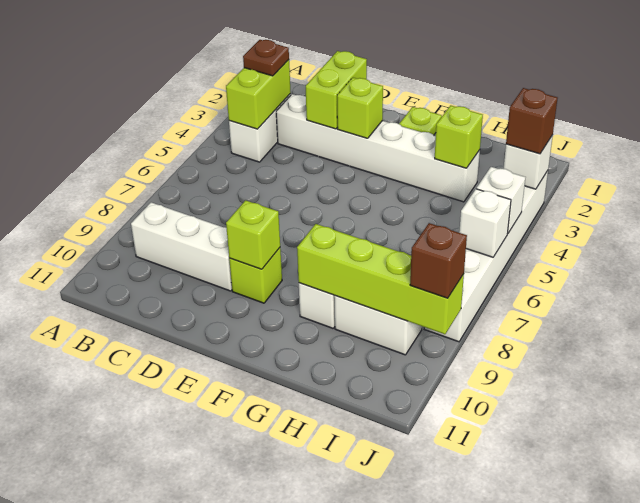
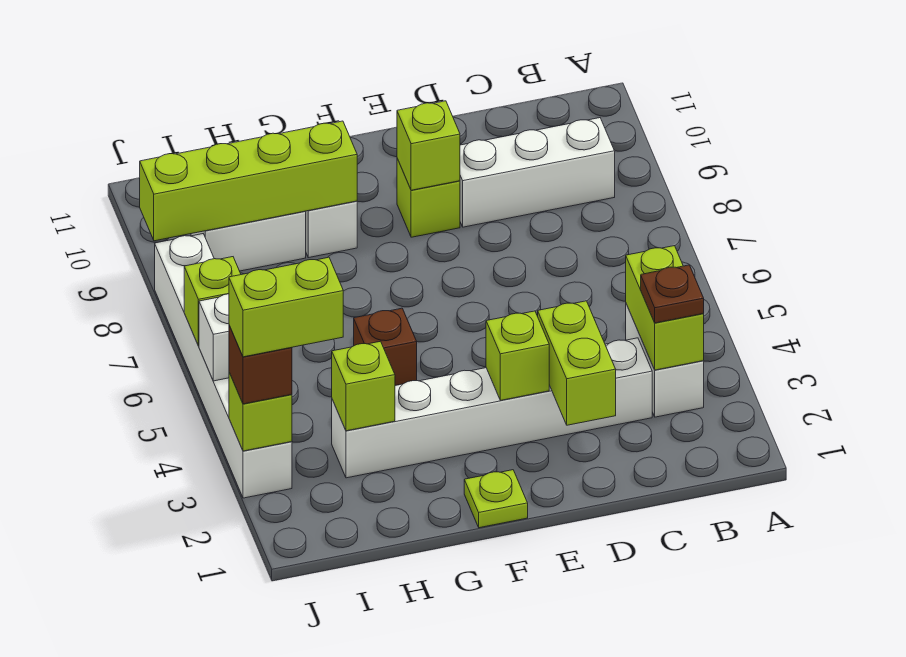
none -> lime 1x2 brick [229,257,343,357]
white 1x1 brick [504,135,553,189] -> lime 1x1 brick [229,373,292,451]
white 1x1 brick [459,189,511,257] -> lime 1x1 brick [184,257,241,346]
brown 1x1 brick [410,223,467,298] -> brown 1x1 brick moved to [354,308,417,386]

